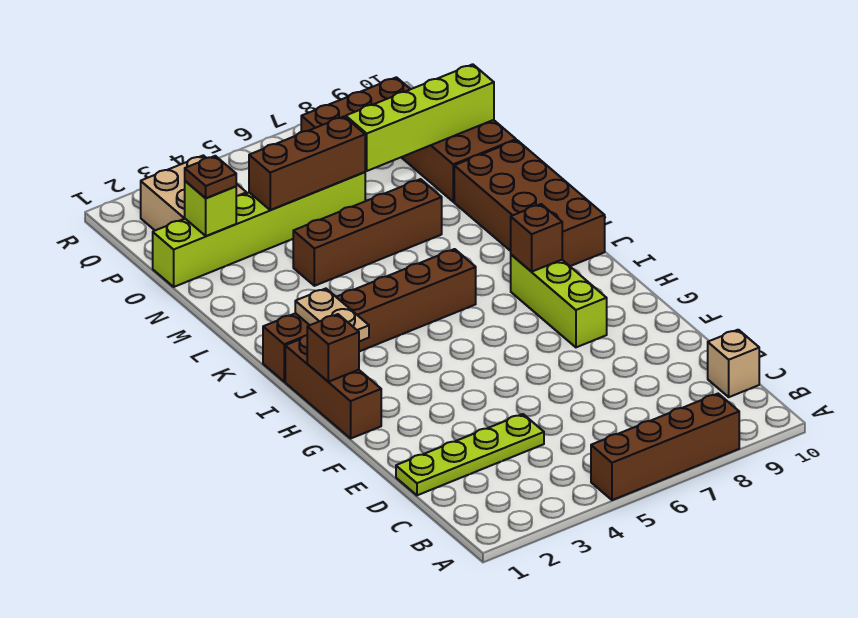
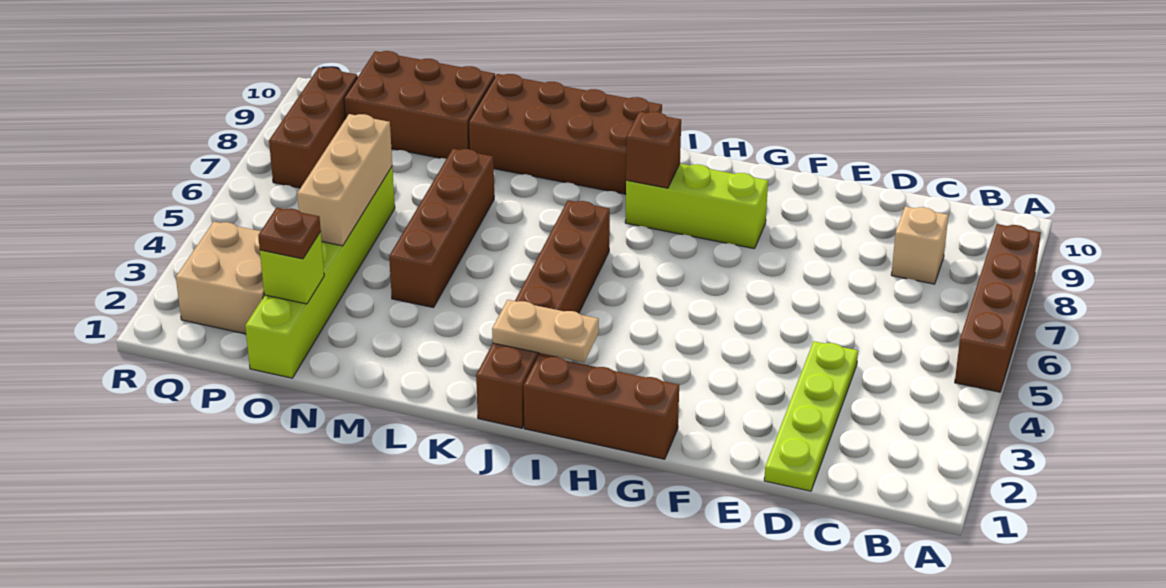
tan 1x1 brick [708,330,759,397] -> tan 1x1 brick moved to [891,206,948,284]
brown 1x1 brick [307,314,359,382] -> none
brown 1x3 brick [249,117,365,210] -> tan 1x3 brick [297,114,392,246]
lime 1x4 brick [346,64,494,171] -> none

